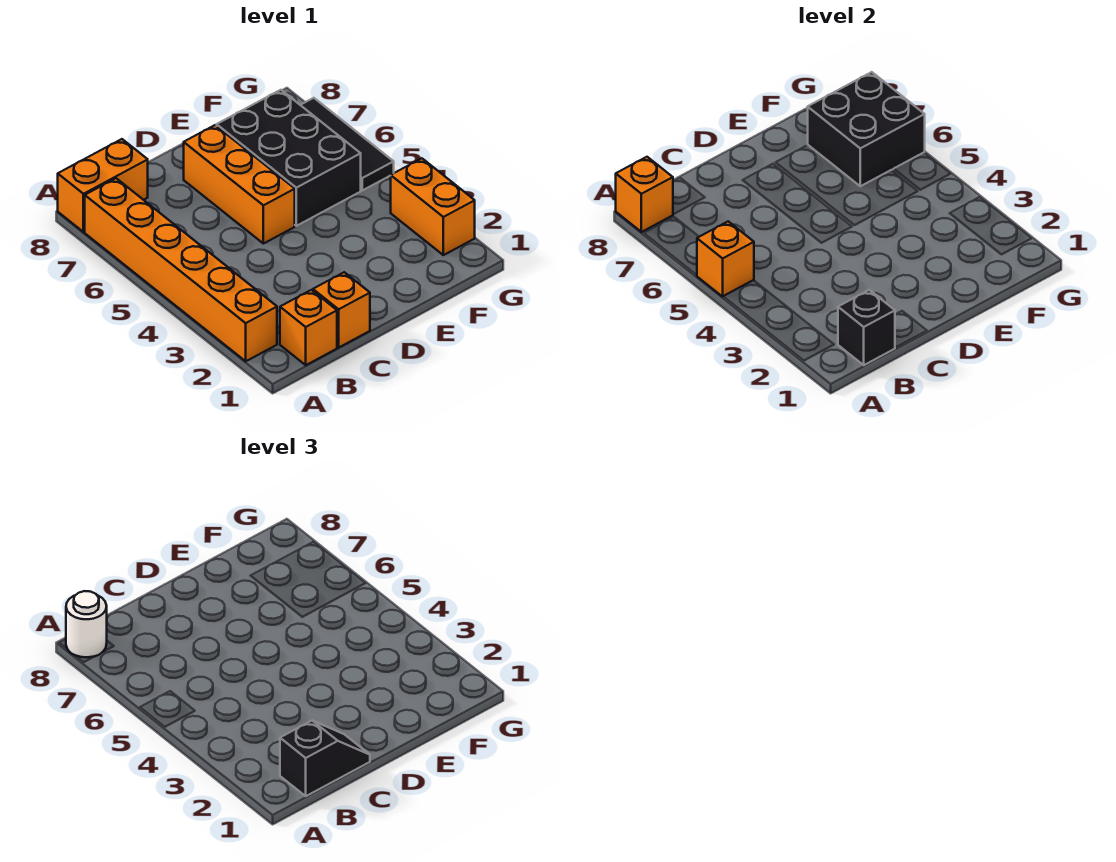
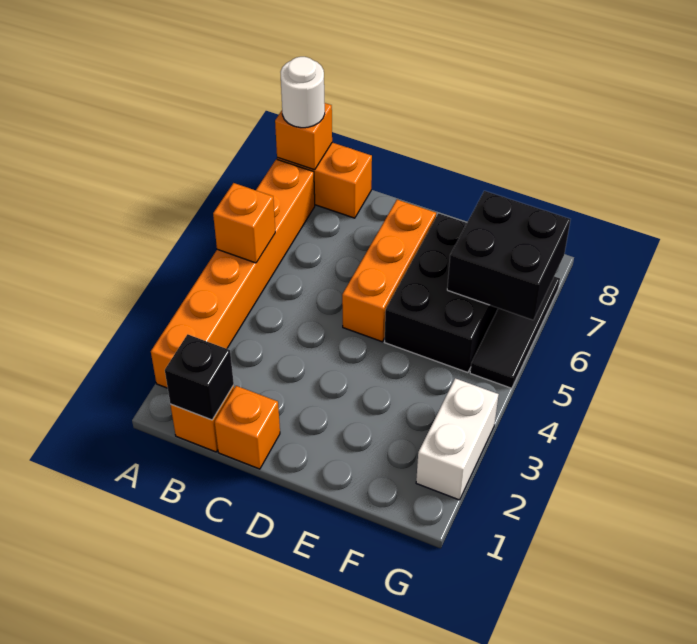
black 1x2 slope [280,721,370,796] -> none
orange 1x2 brick [391,158,475,255] -> white 1x2 brick [416,378,499,500]

